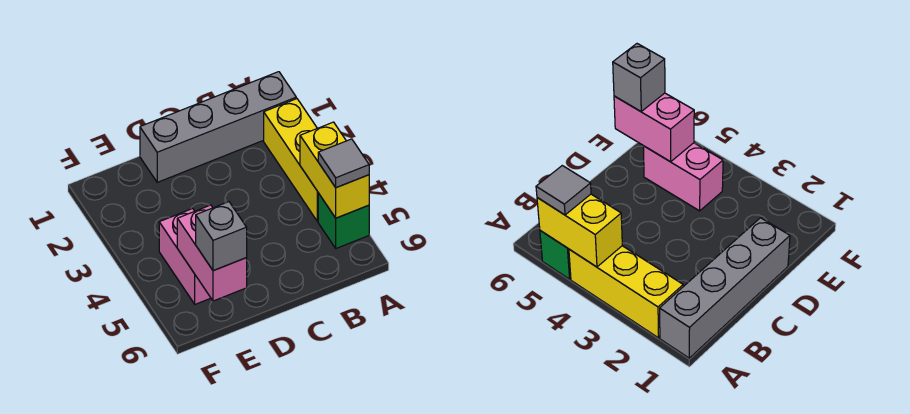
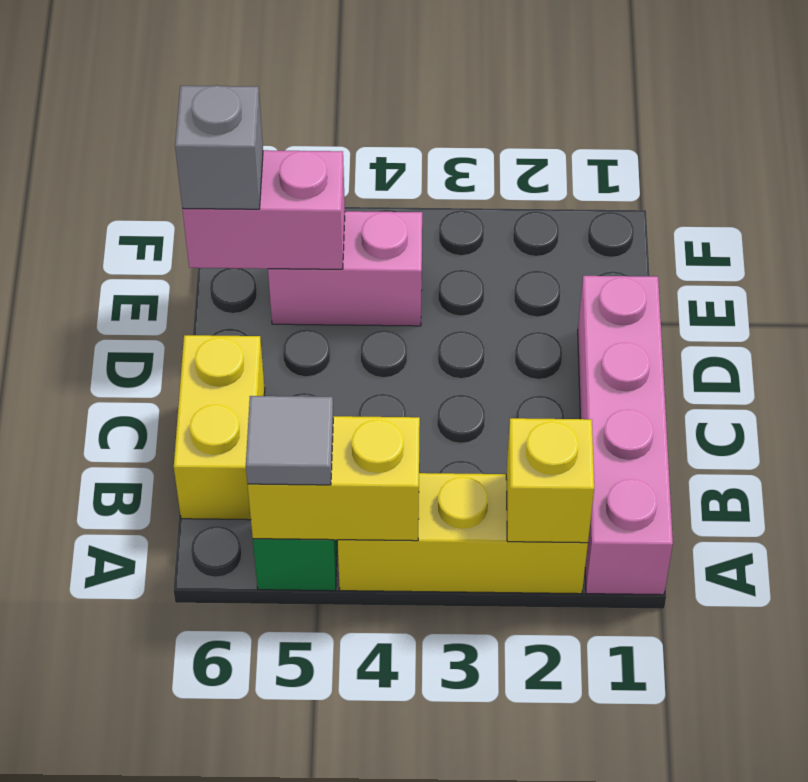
grey 1x4 brick [140,72,296,182] -> pink 1x4 brick [578,276,673,595]
none -> yellow 1x1 brick [506,418,594,543]
none -> yellow 1x2 brick [174,335,265,520]

